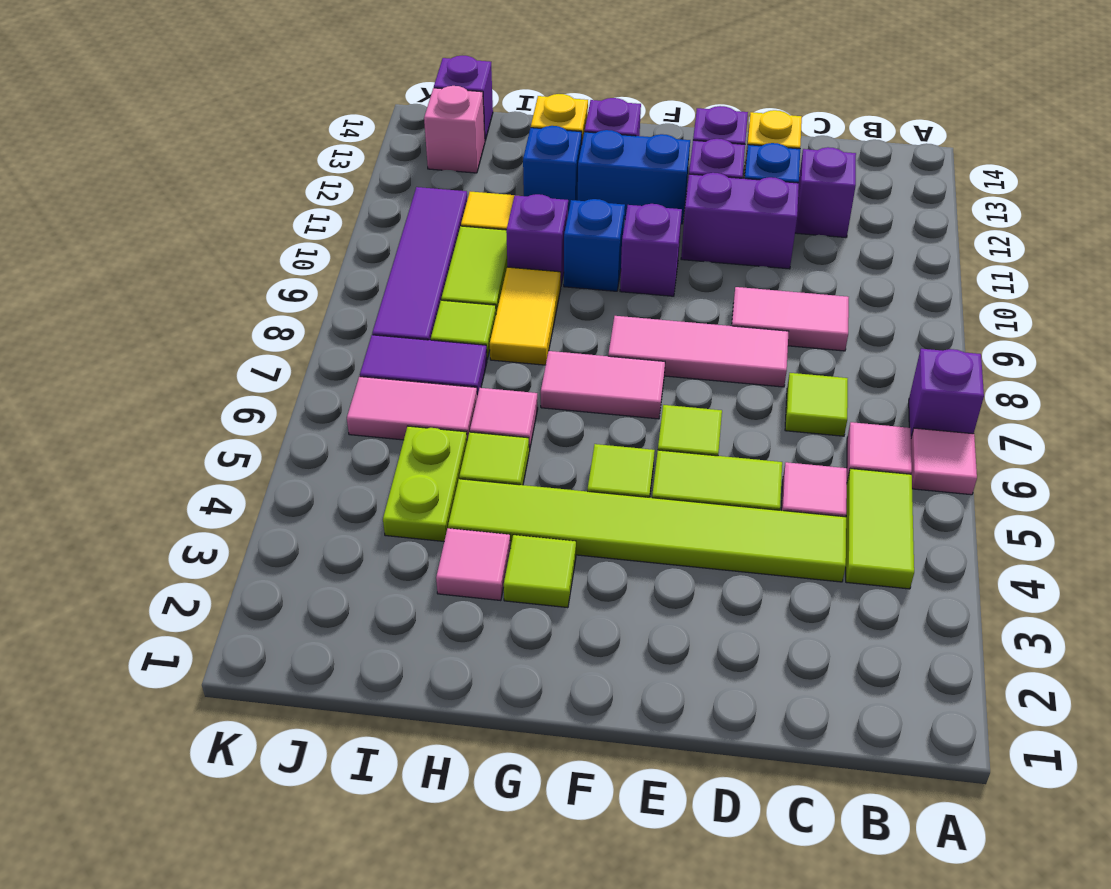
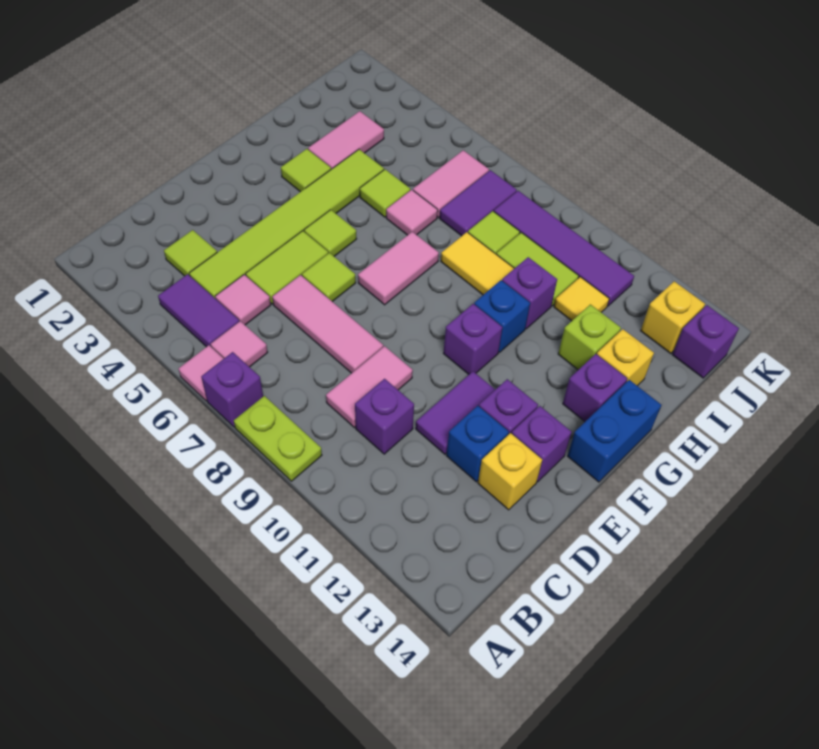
lime 1x2 tile [846,468,914,589] -> purple 1x2 tile [158,274,239,347]
lime 1x1 tile [785,373,848,436] -> lime 1x1 tile moved to [164,230,217,276]
purple 1x1 brick [795,147,856,238] -> purple 1x1 brick moved to [355,379,414,454]
pink 1x3 tile [608,316,789,387] -> pink 1x3 tile turned to [272,275,383,373]
purple 1x2 brick [681,173,799,269] -> purple 1x2 tile [416,371,495,454]
blue 1x2 brick [578,130,690,224] -> blue 1x2 brick moved to [568,380,661,482]
pink 1x1 tile [436,528,510,601] -> pink 1x2 tile [308,111,384,169]
blue 1x1 brick [523,126,582,212] -> lime 1x1 brick [558,304,621,370]
lime 1x2 plate [383,426,467,541] -> lime 1x2 plate moved to [234,396,322,481]
pink 1x1 brick [424,86,485,173] -> yellow 1x1 brick [641,281,705,354]

